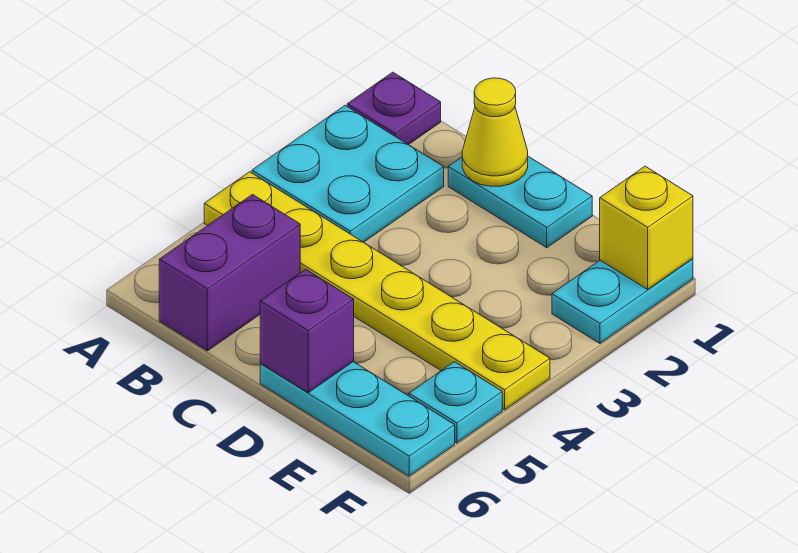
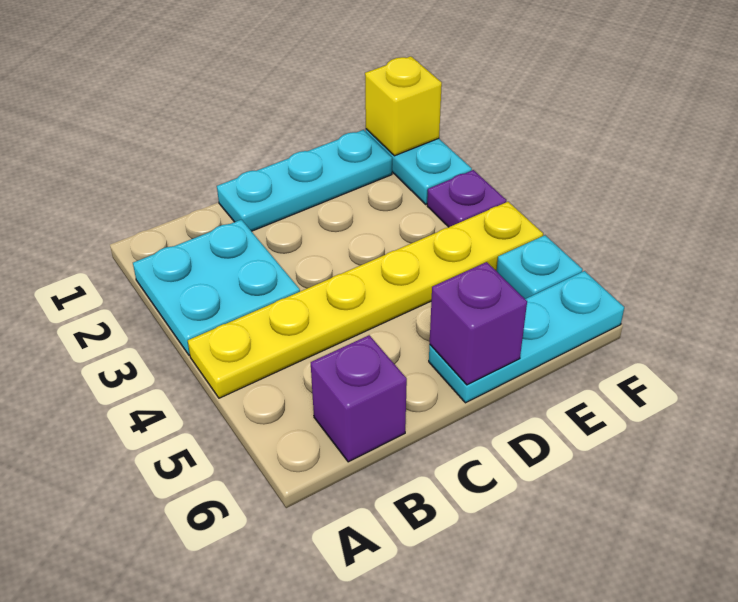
purple 1x1 plate [347,72,441,145] -> purple 1x1 plate moved to [427,170,506,227]
purple 1x2 brick [159,195,300,351] -> purple 1x1 brick [311,335,407,462]
cyan 1x2 plate [448,156,592,248] -> cyan 1x3 plate [217,130,392,231]
yellow 1x1 cone [462,78,528,186] -> none

